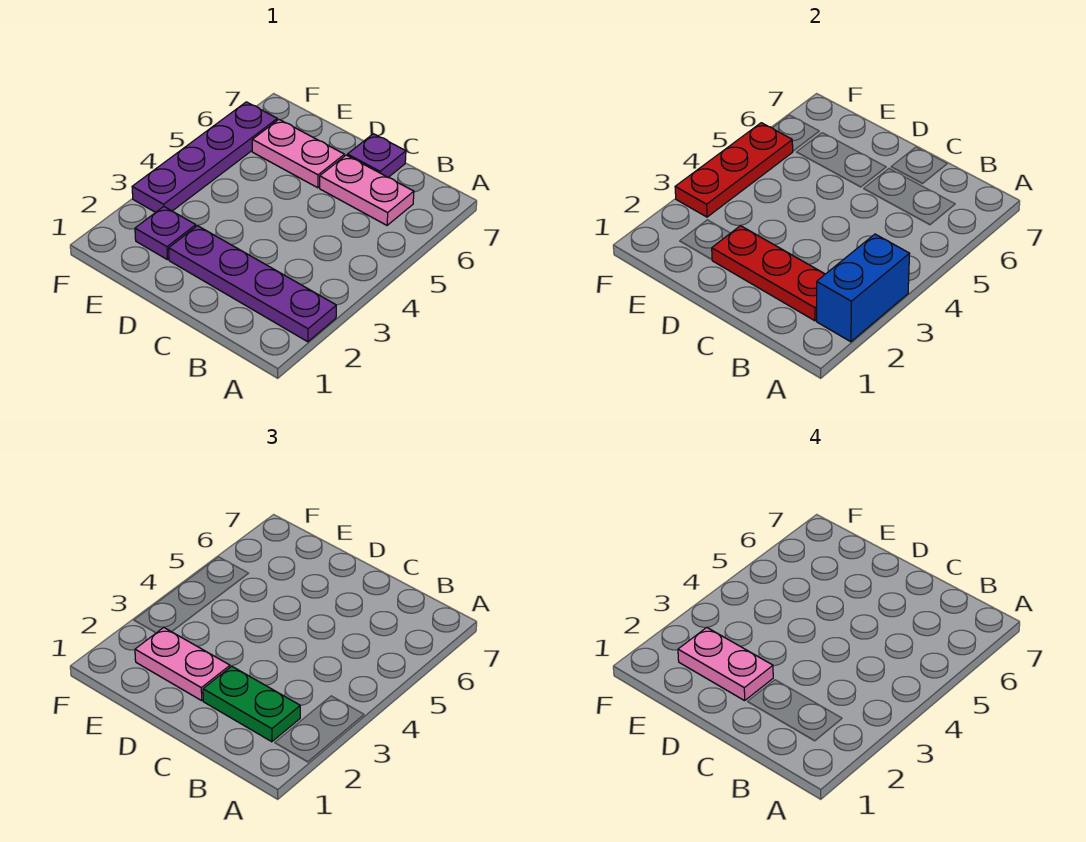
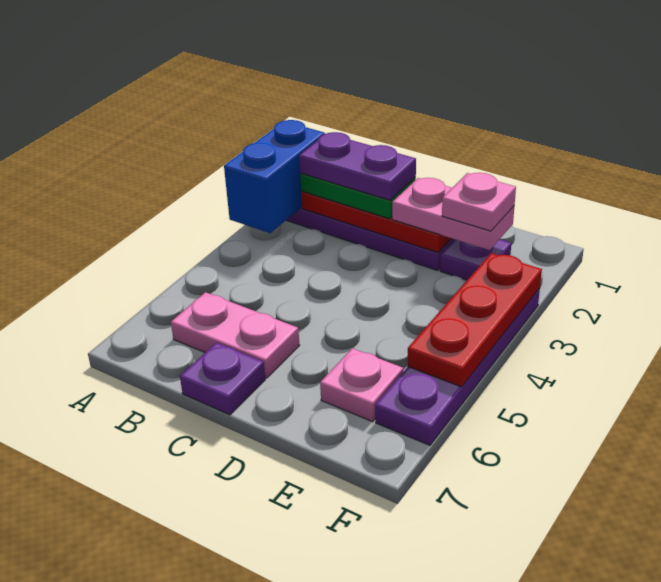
none -> purple 1x2 plate [299,132,416,200]
pink 1x2 plate [678,627,773,701] -> pink 1x1 plate [442,173,516,231]
pink 1x2 plate [252,120,344,188] -> pink 1x1 plate [320,348,403,422]

